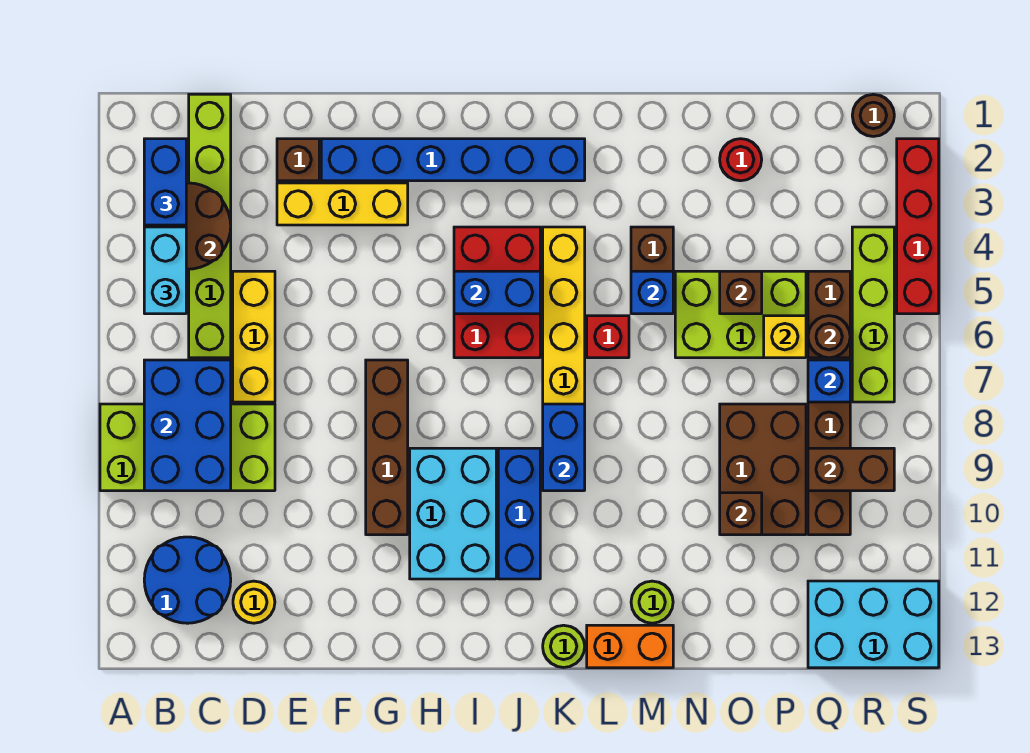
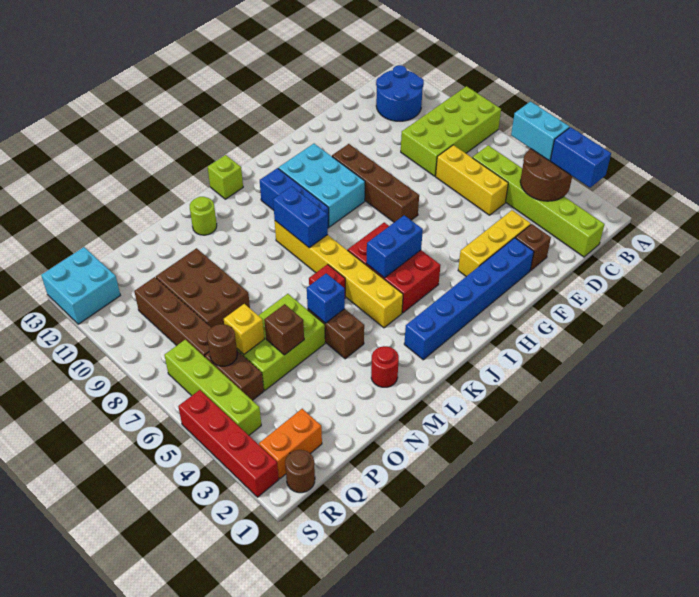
blue 2x3 brick [144,360,231,491] -> none
yellow 1x1 round brick [233,581,275,623] -> none
lime 1x1 round brick [543,625,585,667] -> lime 1x1 brick [208,155,243,199]
orange 1x2 brick [587,625,673,668] -> orange 1x2 brick moved to [259,409,322,479]
red 1x1 round brick [720,139,762,181] -> red 1x1 round brick moved to [371,346,399,387]
brown 1x1 brick [720,493,762,535] -> none
blue 1x1 brick [808,360,850,402] -> none
brown 1x2 brick [808,448,894,491] -> none
cyan 2x3 brick [808,581,939,668] -> cyan 2x2 brick [41,247,120,324]

